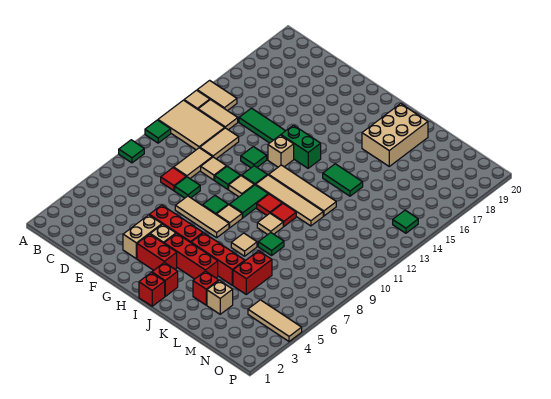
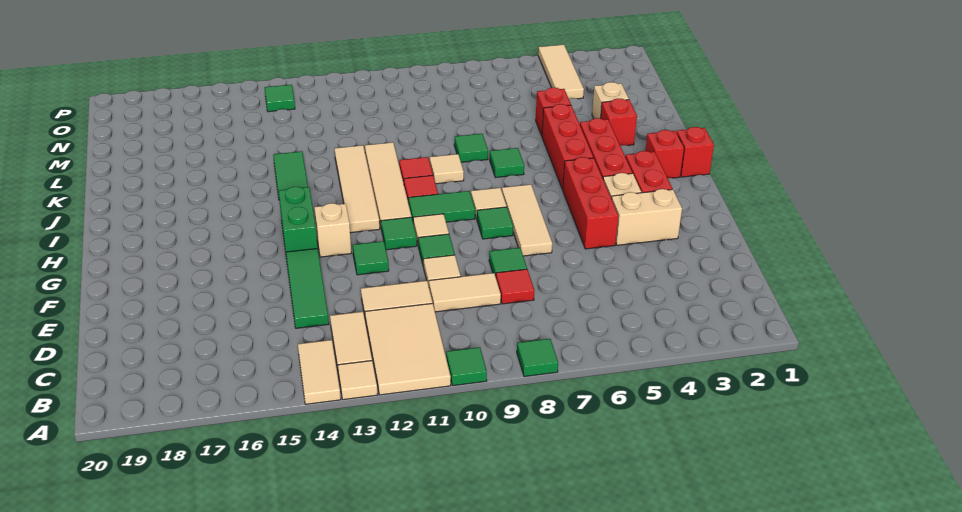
tan 1x1 tile [231,233,257,256] -> green 1x1 tile [490,148,524,178]
tan 2x3 brick [362,104,428,166] -> none
red 1x2 brick [233,251,272,294] -> red 1x1 brick [536,88,571,136]

